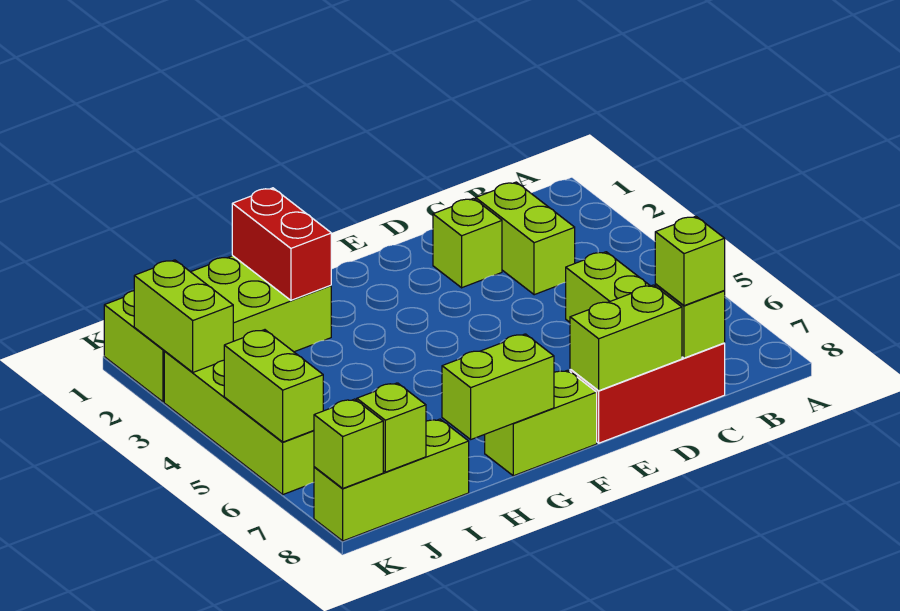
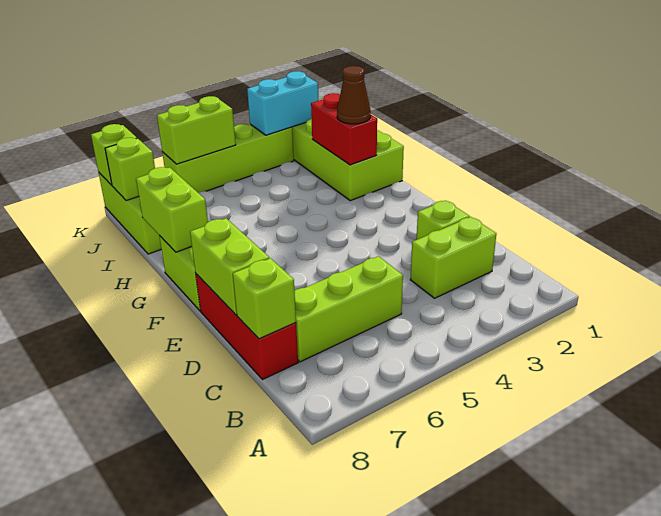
lime 1x1 brick [655,216,725,306] -> none
red 1x2 brick [232,188,331,300] -> red 1x2 brick turned to [311,93,377,165]
none -> brown 1x1 cone [337,66,371,124]
lime 1x2 brick [134,260,233,372] -> cyan 1x2 brick [247,71,319,135]

